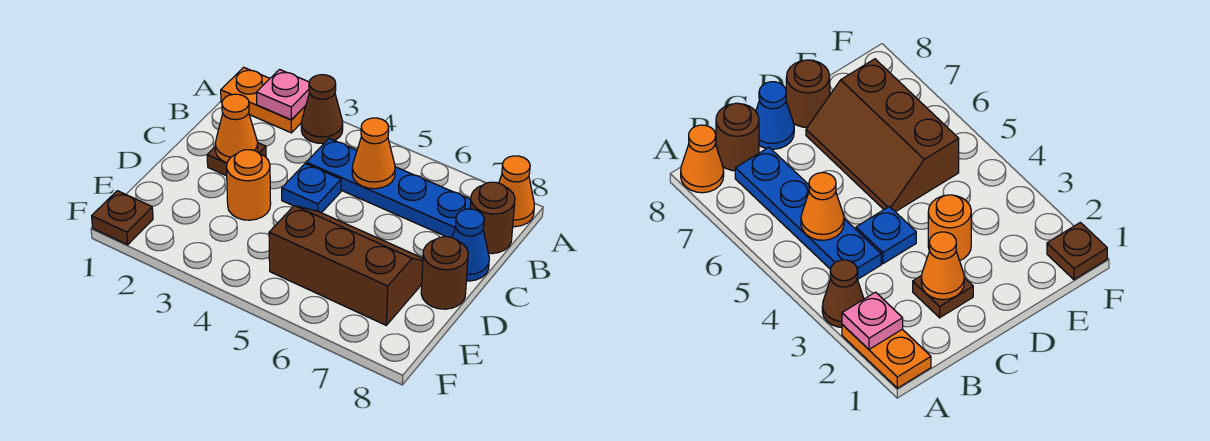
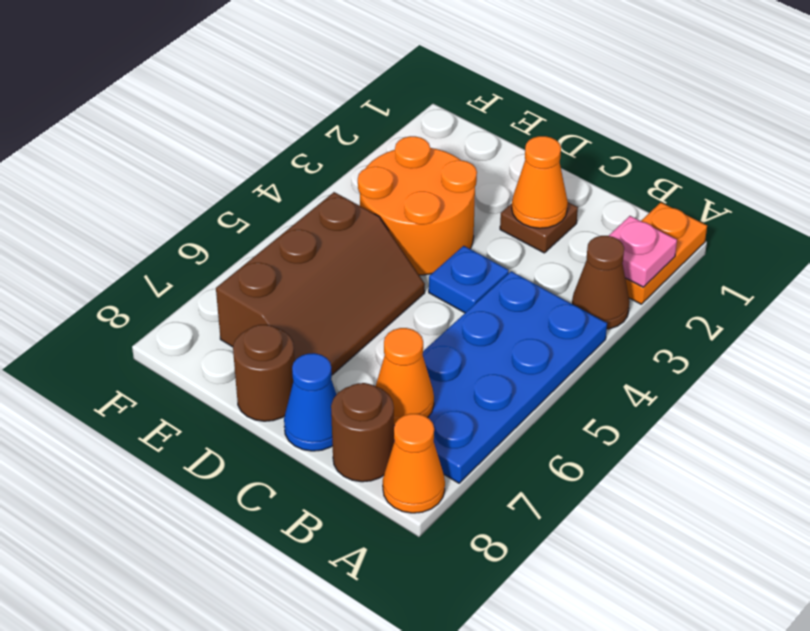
blue 1x4 plate [306,138,471,238] -> blue 2x4 plate [394,271,607,483]
orange 1x1 cone [352,118,395,189] -> orange 1x1 cone moved to [376,328,434,425]
orange 1x1 round brick [226,150,271,220] -> orange 2x2 round brick [358,136,477,275]
brown 1x1 plate [92,191,153,245] -> none

